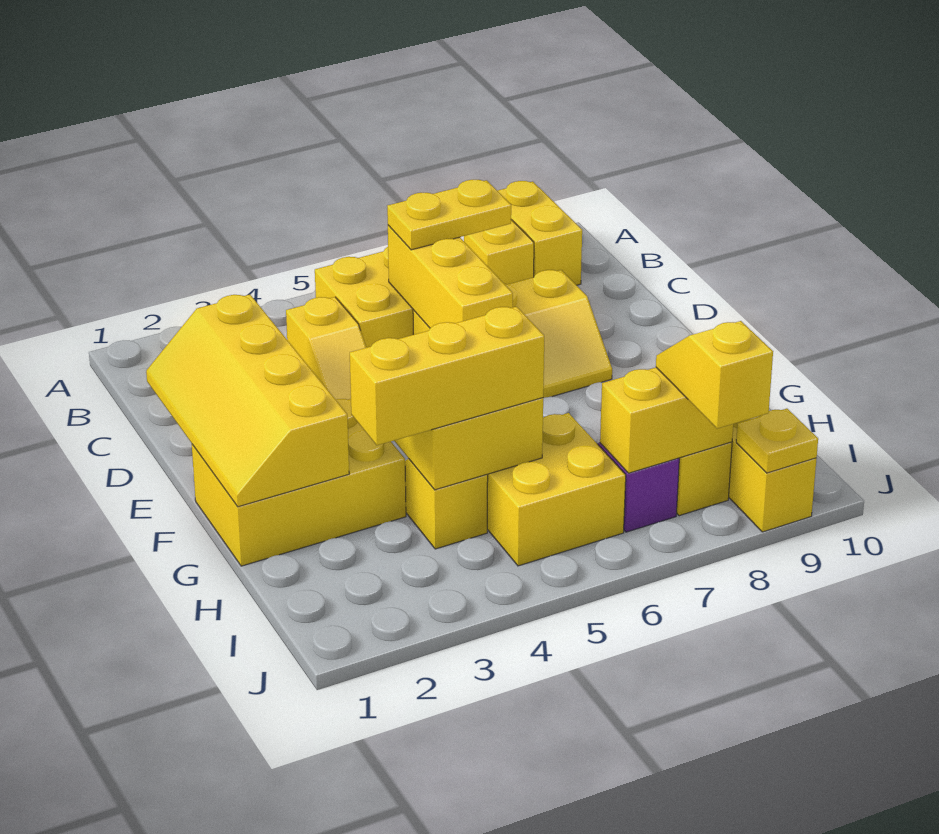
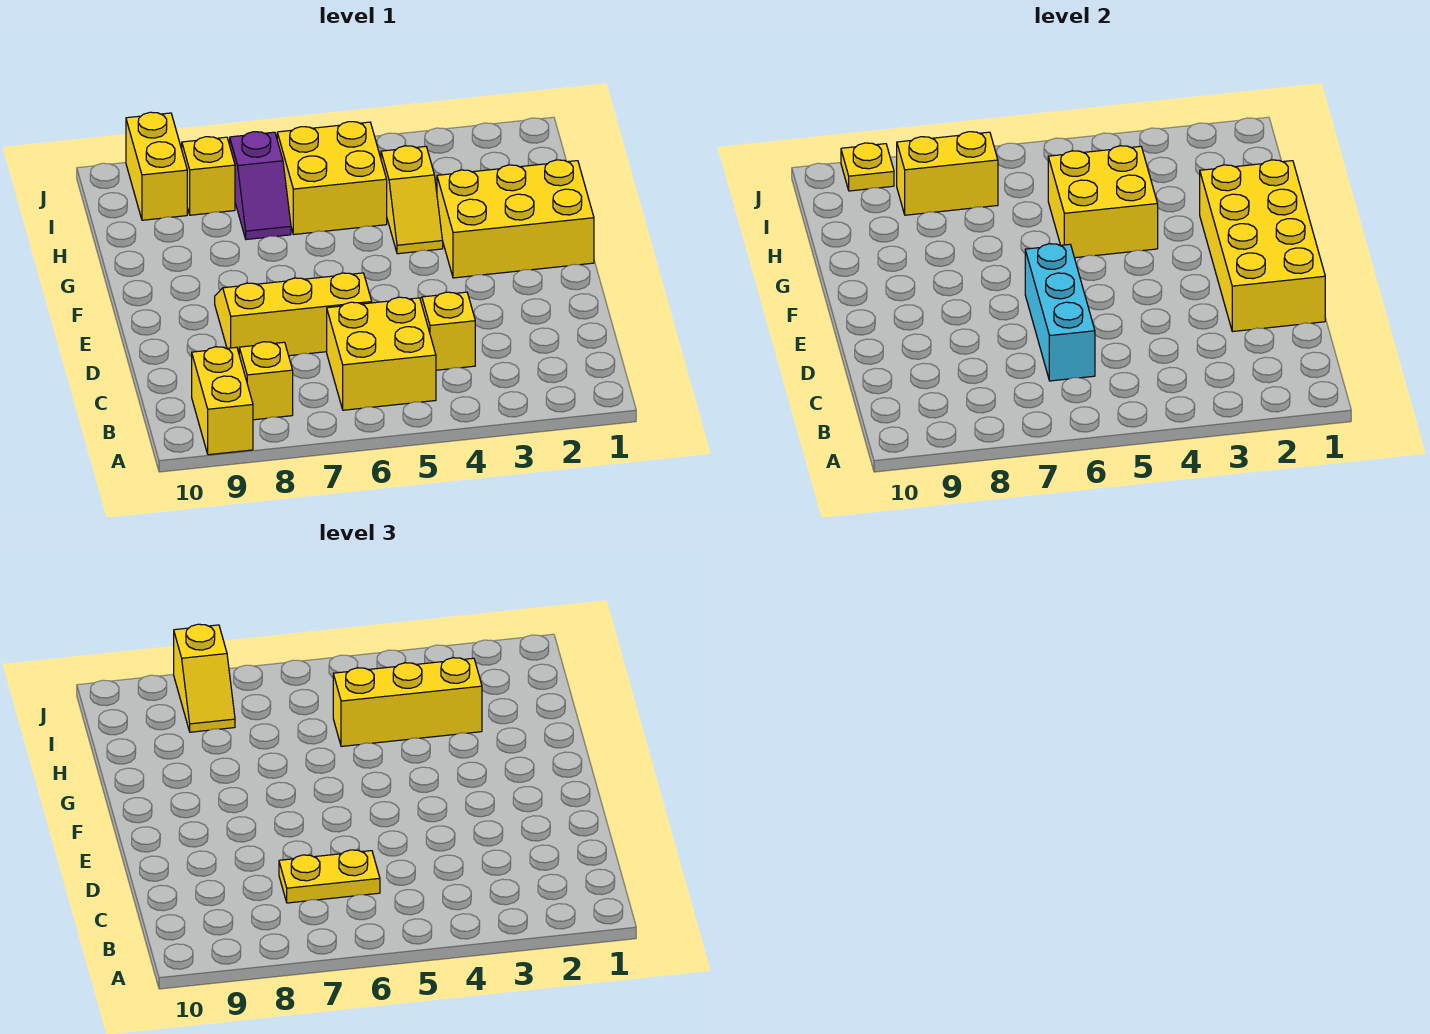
yellow 1x3 brick [388,225,513,328] -> cyan 1x3 brick [1025,244,1095,381]
yellow 2x4 slope [146,295,349,507] -> yellow 2x4 brick [1200,160,1325,332]

